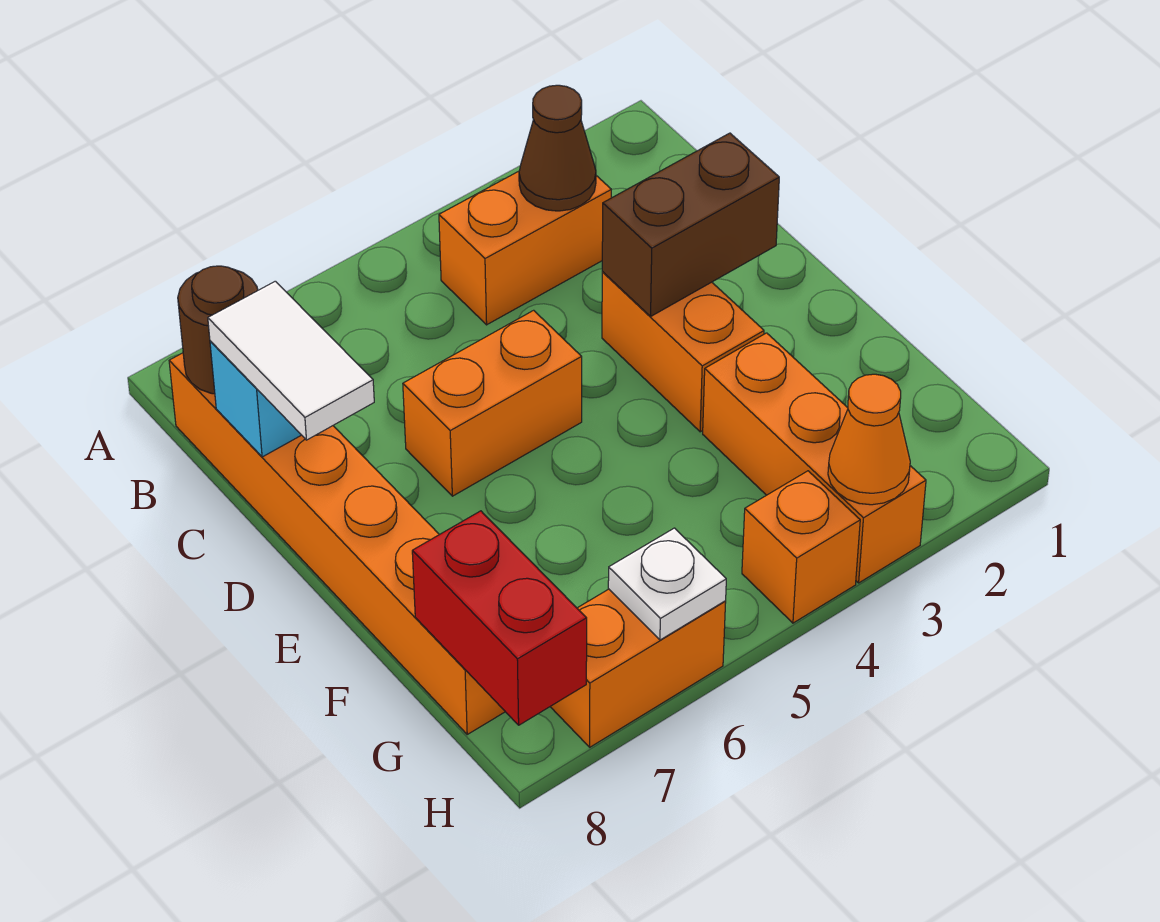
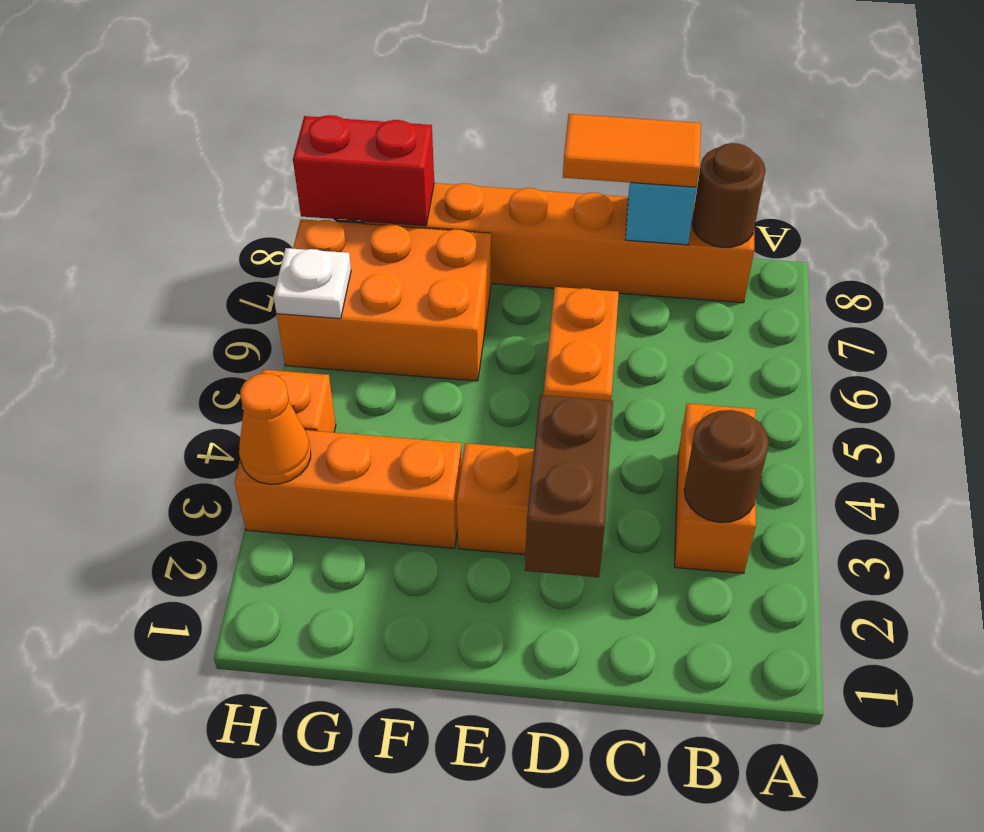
brown 1x1 cone [519,85,596,211] -> brown 1x1 round brick [684,410,769,522]
white 1x2 tile [208,281,374,440] -> orange 1x2 tile [563,114,701,187]
orange 1x2 brick [550,589,726,747] -> orange 2x3 brick [277,219,491,381]

